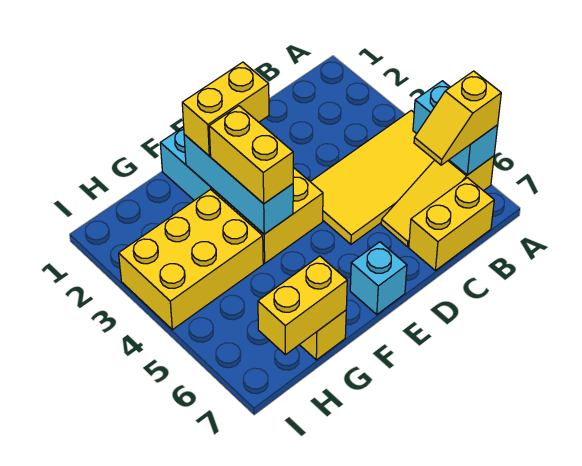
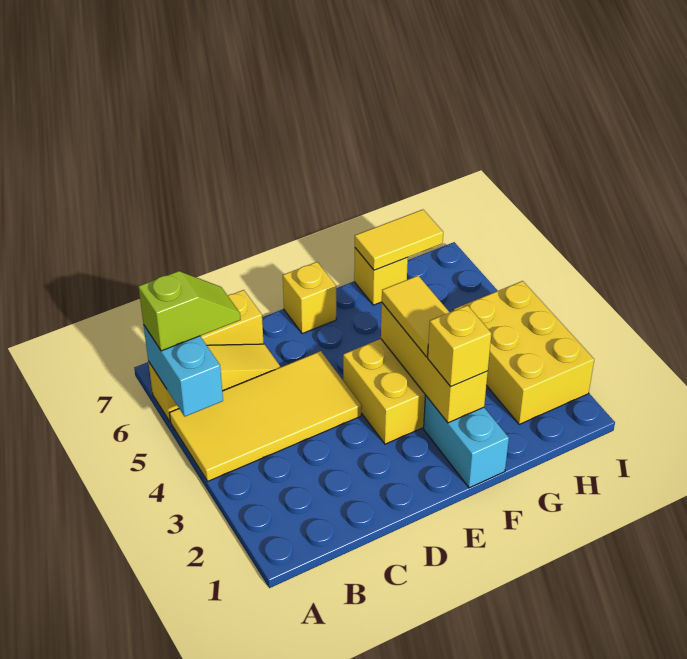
yellow 1x2 slope [414,71,501,165] -> lime 1x2 slope [139,271,241,351]
yellow 1x2 brick [182,62,269,156] -> yellow 1x1 brick [428,305,491,387]
cyan 1x1 brick [350,242,407,315] -> yellow 1x1 brick [283,262,336,334]
cyan 1x3 brick [184,135,293,234] -> yellow 1x3 brick [381,303,488,423]
yellow 1x2 brick [209,106,293,204] -> yellow 1x2 tile [382,276,449,357]
yellow 2x3 brick [119,190,263,330] -> yellow 2x3 brick turned to [454,281,594,424]
yellow 1x2 brick [258,256,347,355] -> yellow 1x2 tile [355,210,443,270]

